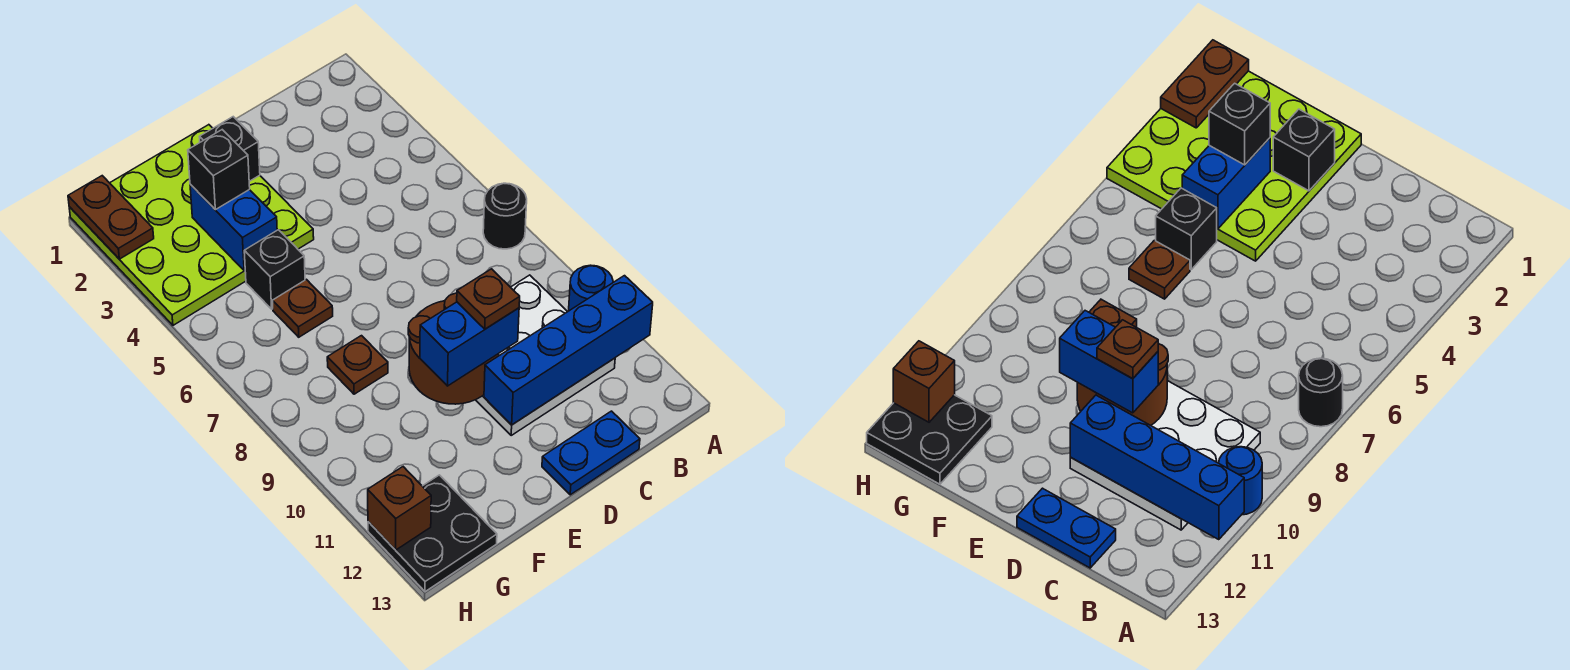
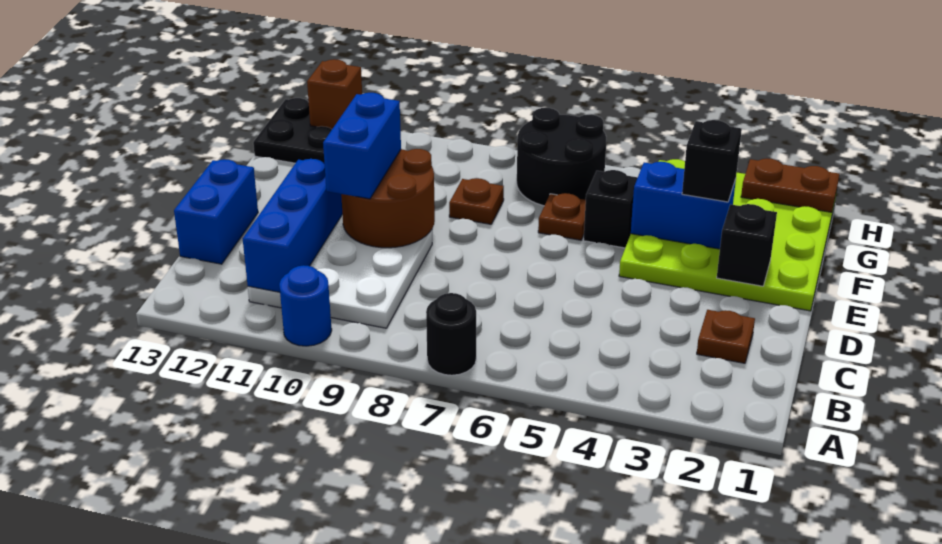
blue 1x4 brick [484,276,653,425] -> blue 1x3 brick [243,159,342,292]
blue 1x2 plate [542,411,640,495] -> blue 1x2 brick [174,159,258,264]
brown 1x1 plate [457,269,520,329] -> brown 1x1 plate moved to [697,310,755,363]
none -> black 2x2 round brick [517,108,606,206]

